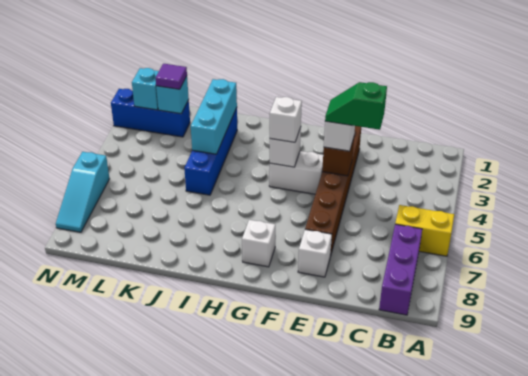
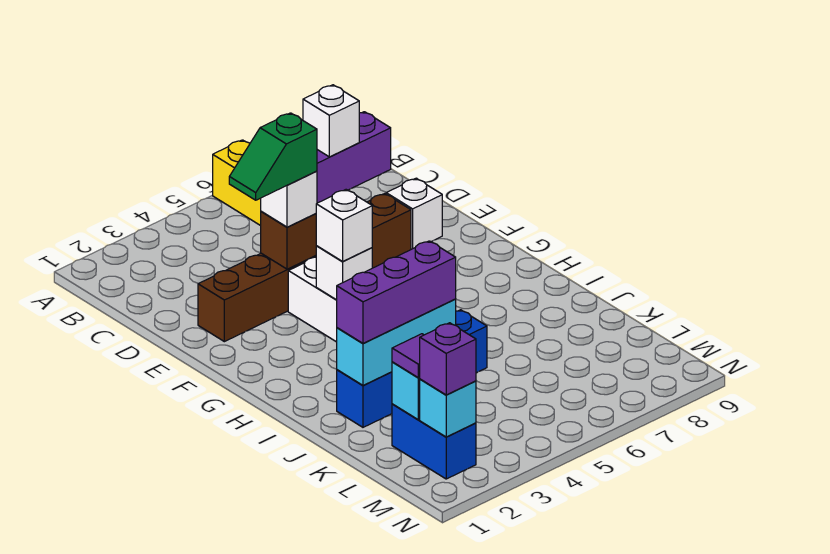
green 1x2 slope [325,82,387,130] -> green 1x2 slope turned to [229,113,317,200]
white 1x1 brick [242,220,275,267] -> white 1x1 brick moved to [303,85,359,157]
none -> purple 1x3 brick [337,241,456,344]
blue 1x3 brick [111,89,190,137] -> blue 1x2 brick [392,404,476,479]
none -> purple 1x1 brick [420,323,476,395]
cyan 1x3 slope [56,152,110,232] -> none

